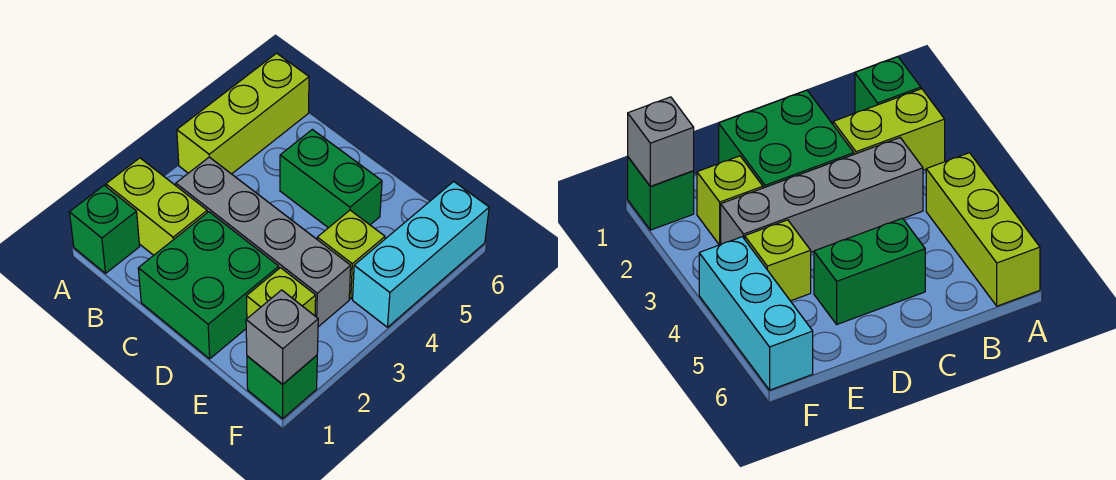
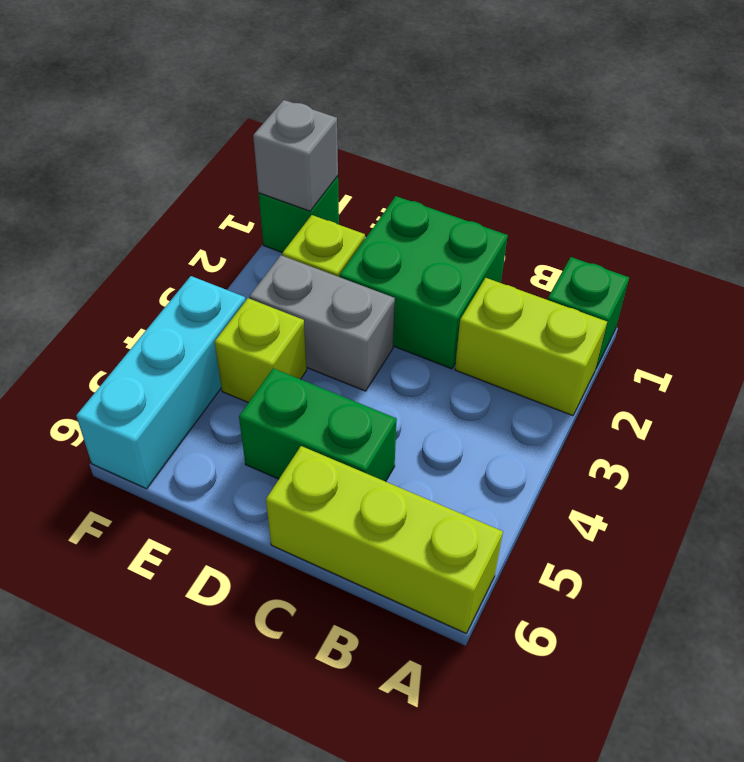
lime 1x3 brick [177,53,309,174] -> lime 1x3 brick turned to [266,446,503,633]
grey 1x4 brick [176,157,351,327] -> grey 1x2 brick [250,255,395,391]

